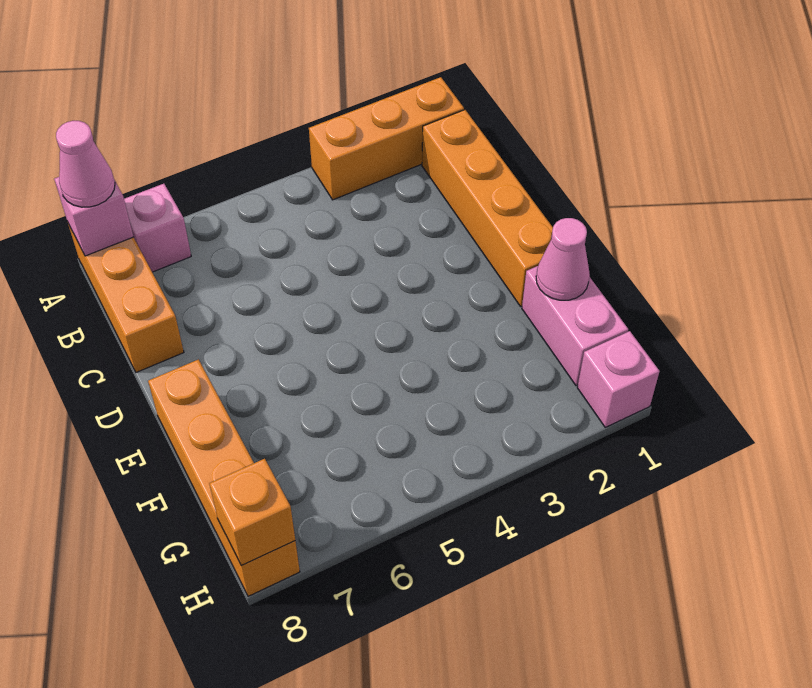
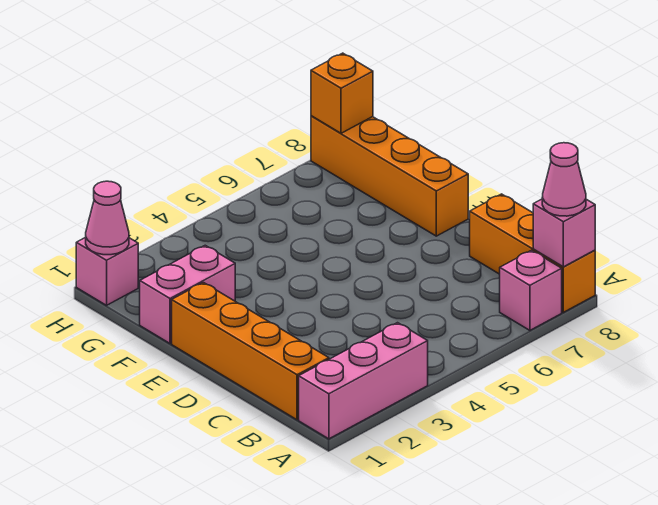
orange 1x3 brick [309,77,464,200] -> pink 1x3 brick [299,323,428,439]
pink 1x2 brick [522,266,628,386] -> pink 1x2 brick turned to [140,245,235,343]
pink 1x1 cone [536,218,590,300] -> pink 1x1 cone moved to [86,181,129,255]

